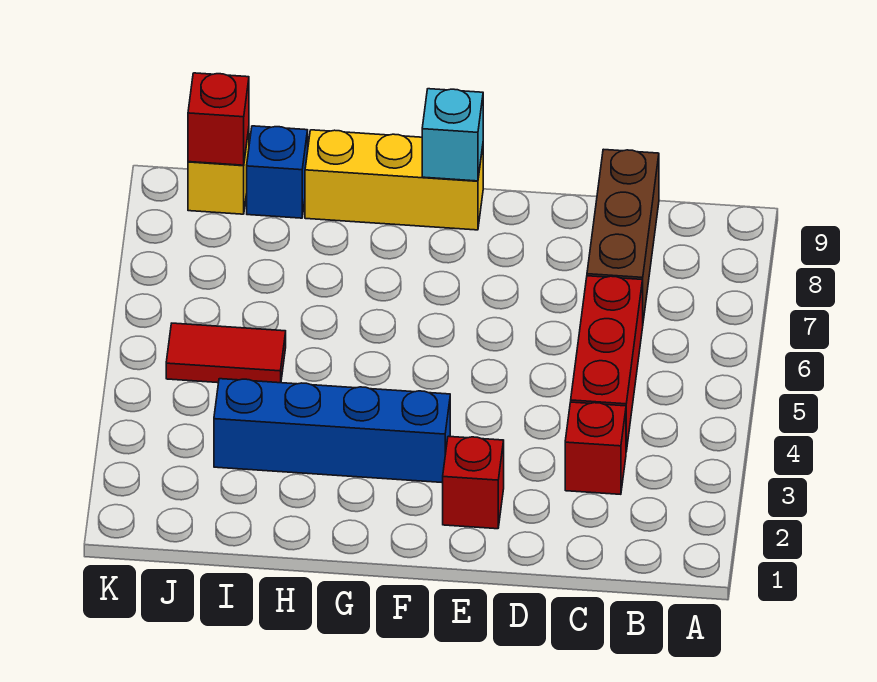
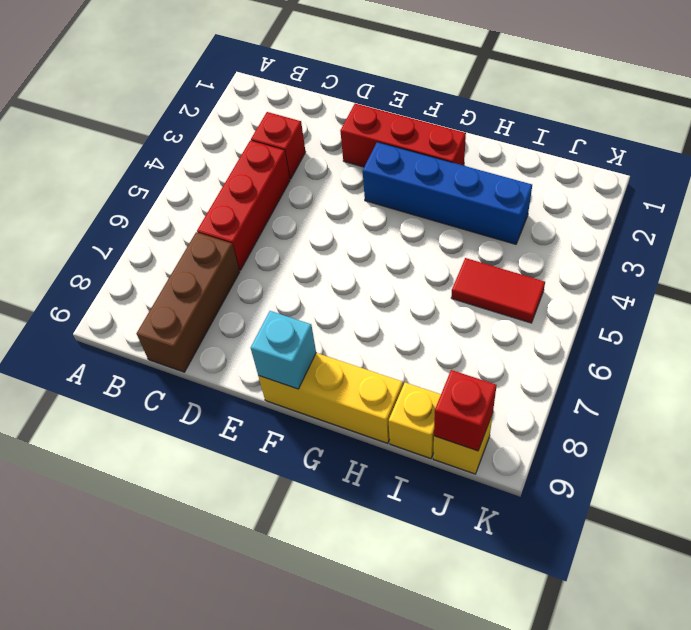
red 1x1 brick [443,436,504,529] -> red 1x3 brick [340,104,466,167]
blue 1x1 brick [247,126,308,218] -> yellow 1x1 brick [389,383,441,458]

